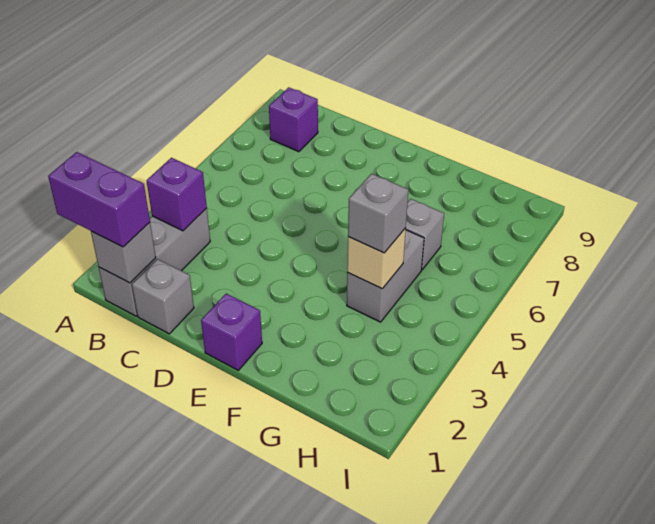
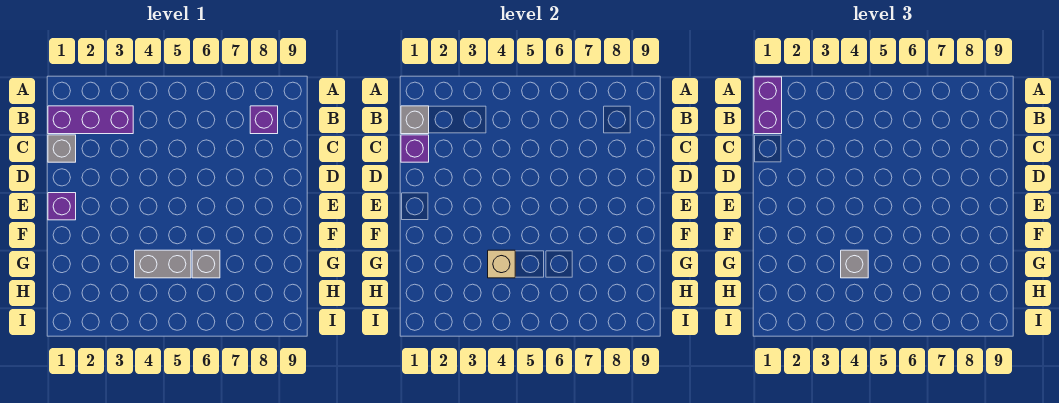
grey 1x3 brick [99,208,210,316] -> purple 1x3 brick [48,106,133,134]
purple 1x1 brick [147,158,207,231] -> purple 1x1 brick moved to [401,135,429,162]

